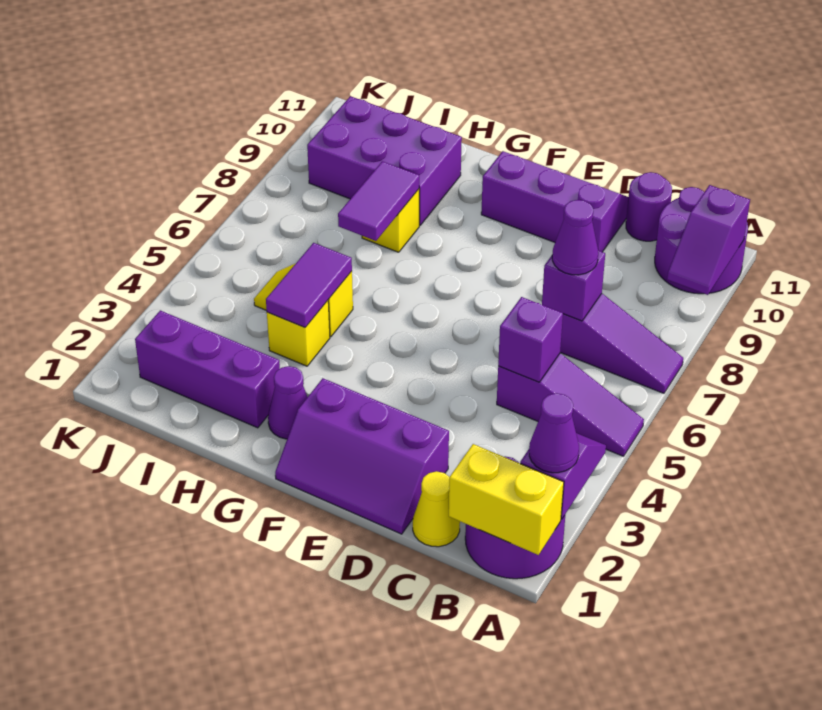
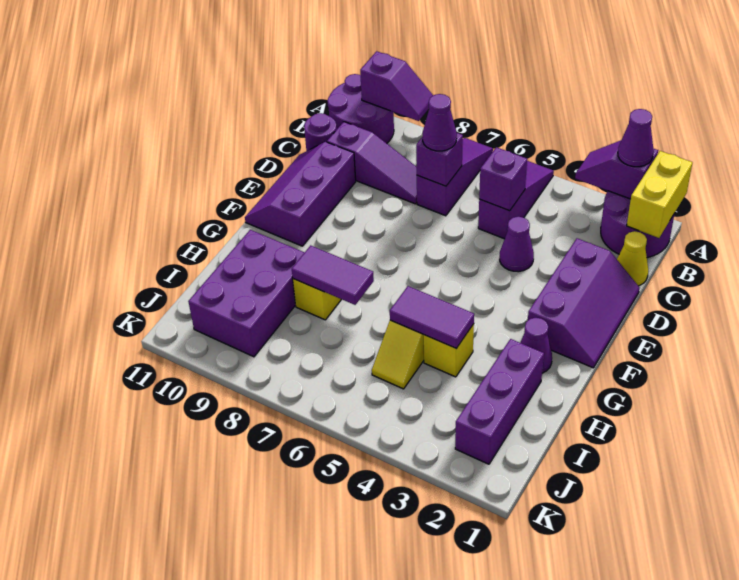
none -> purple 1x3 slope [327,122,417,204]
none -> purple 1x1 cone [500,217,534,272]

